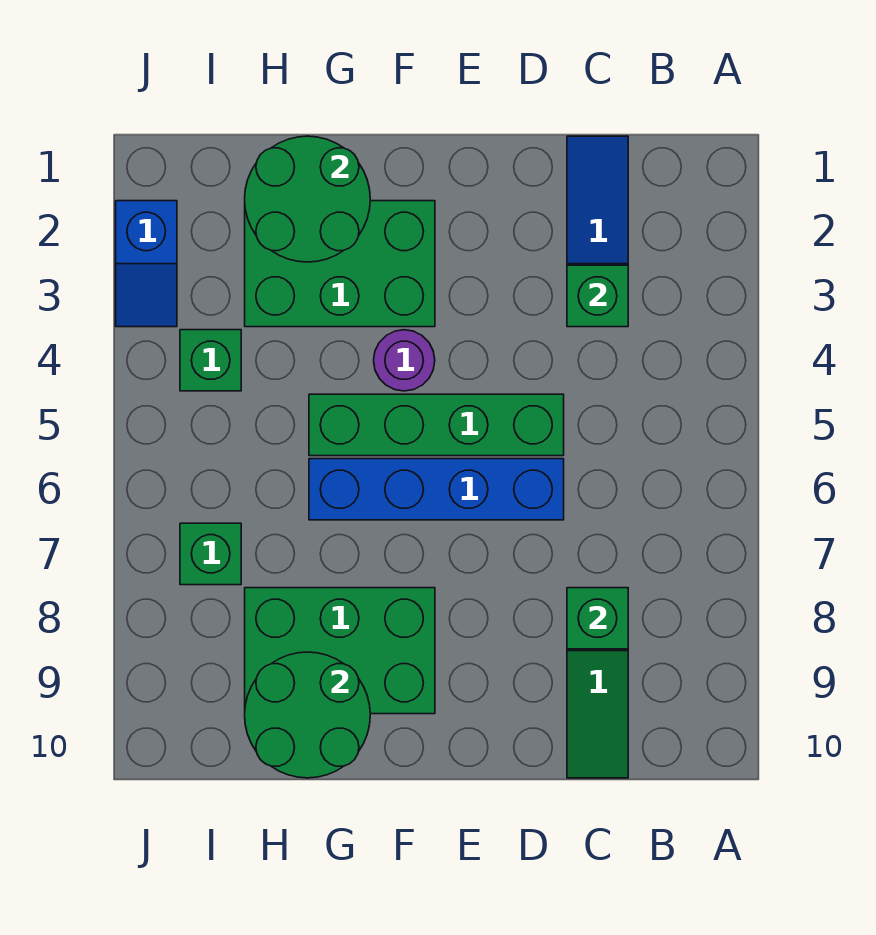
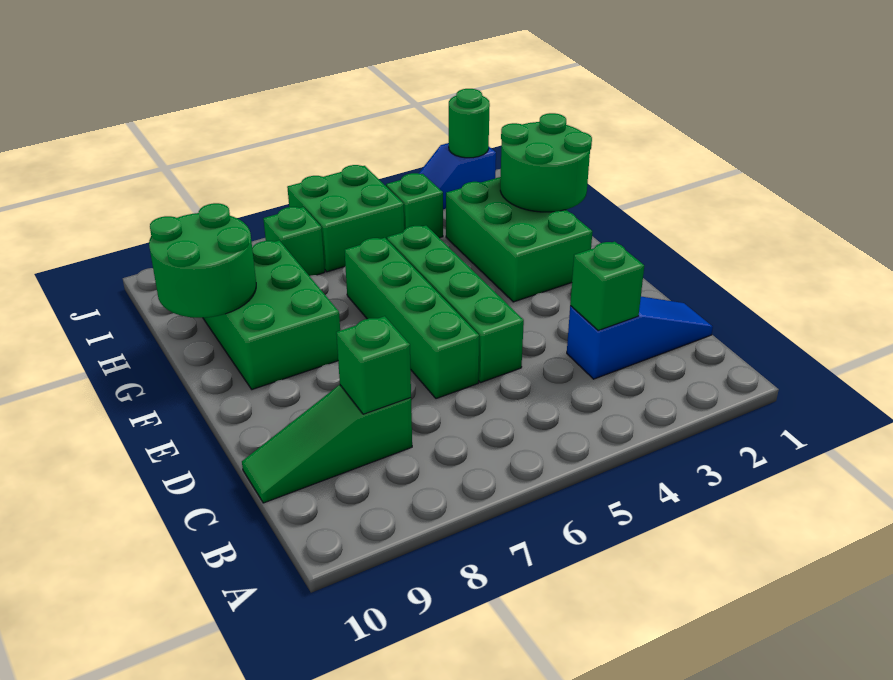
blue 1x4 brick [309,459,564,520] -> green 1x4 brick [345,238,479,399]
purple 1x1 round brick [374,330,435,391] -> none
none -> green 2x2 brick [287,165,404,272]
none -> green 1x1 round brick [449,89,490,158]

